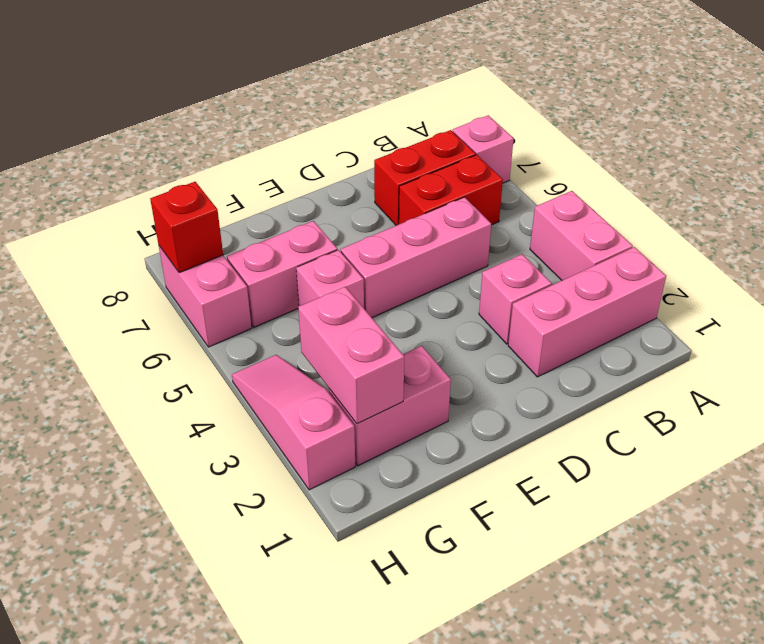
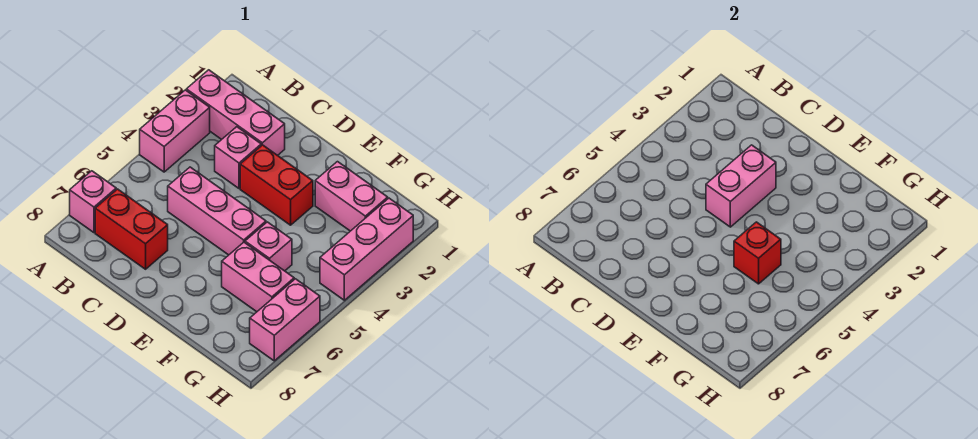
red 1x2 brick [399,155,503,225] -> red 1x2 brick moved to [240,145,313,225]
pink 1x2 brick [298,287,404,424] -> pink 1x2 brick moved to [706,145,776,227]
pink 1x3 slope [232,355,355,490] -> pink 1x3 brick [320,198,413,300]
red 1x1 brick [150,182,223,273] -> red 1x1 brick moved to [734,222,781,284]

